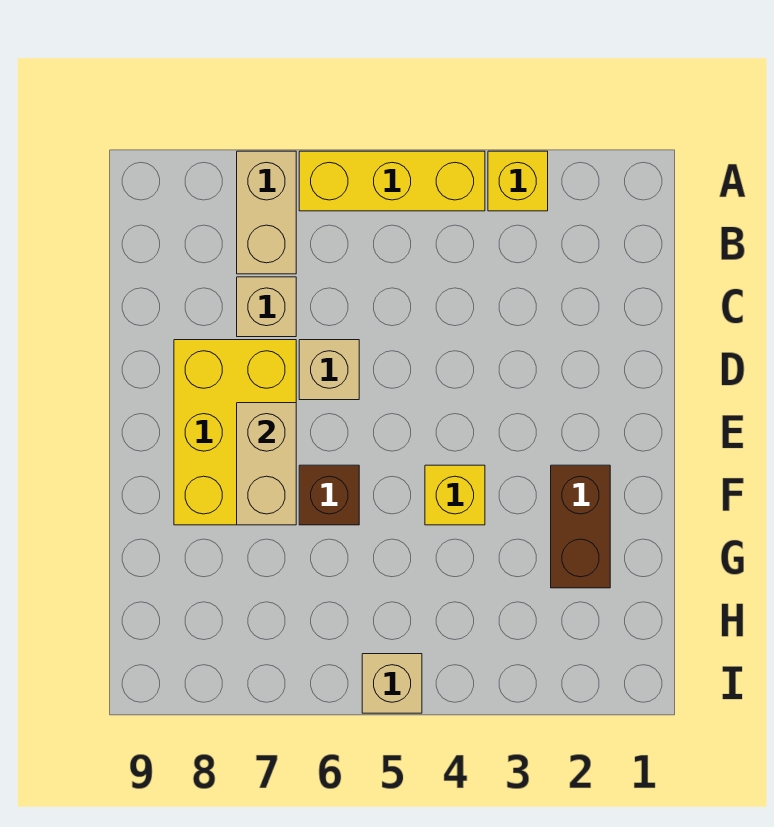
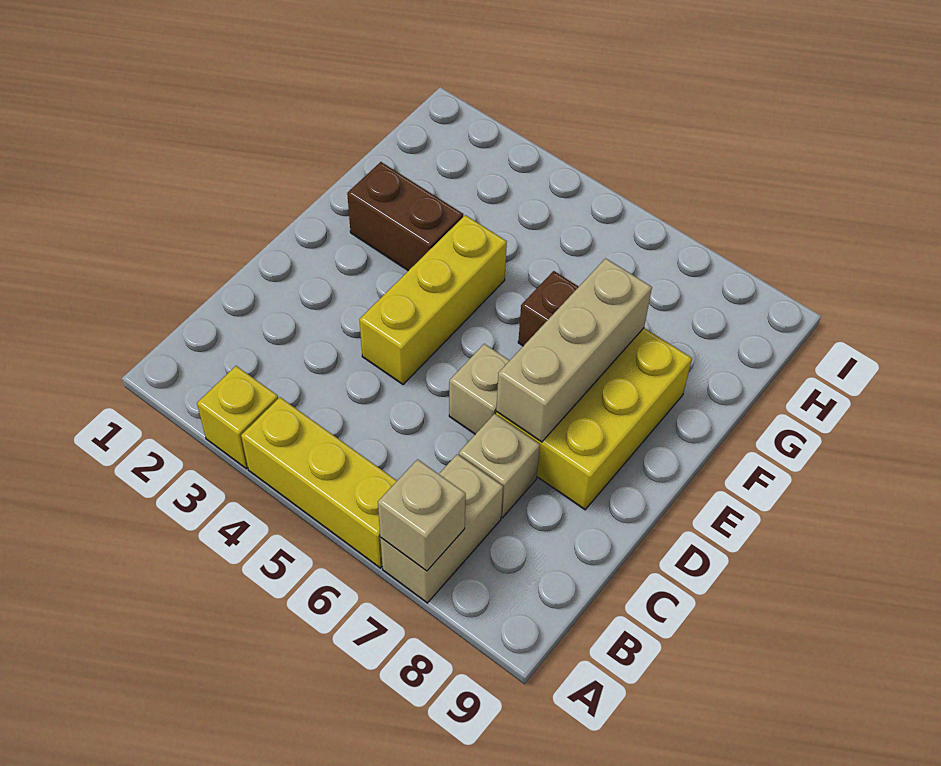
tan 1x2 brick [237,403,296,525] -> tan 1x3 brick [496,258,652,442]
brown 1x2 brick [551,465,610,588] -> brown 1x2 brick turned to [347,162,463,271]
yellow 1x1 brick [425,465,485,525] -> yellow 1x3 brick [359,215,507,384]
tan 1x1 brick [362,654,422,713] -> tan 1x1 brick moved to [378,459,466,571]

